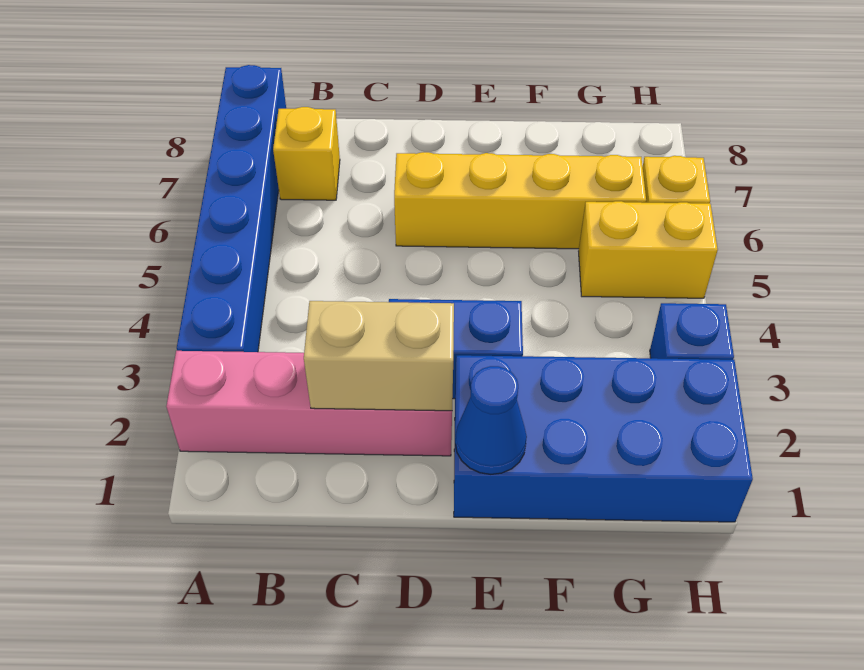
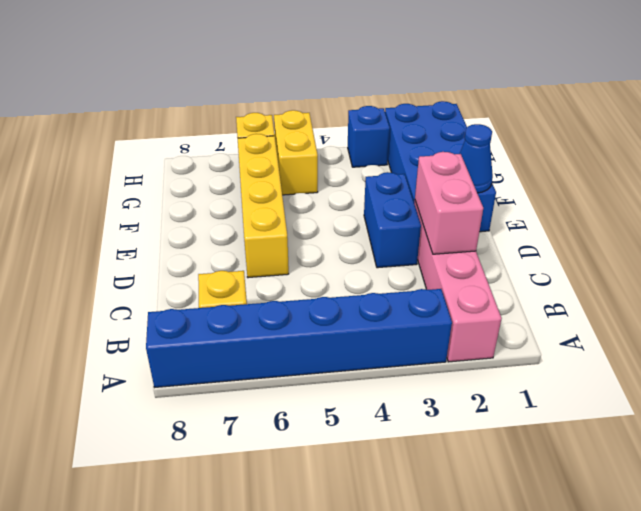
tan 1x2 brick [304,301,454,411] -> pink 1x2 brick [415,152,483,254]

